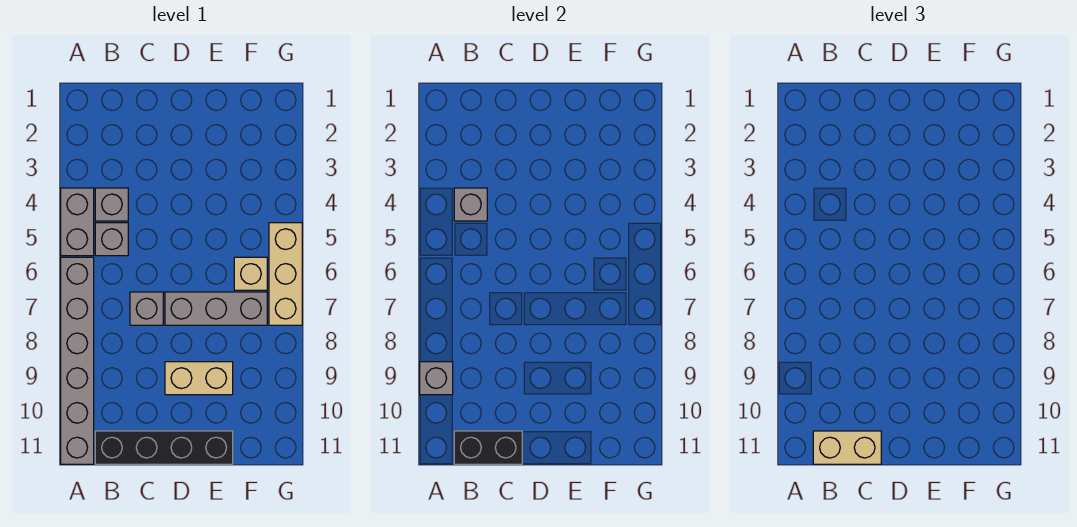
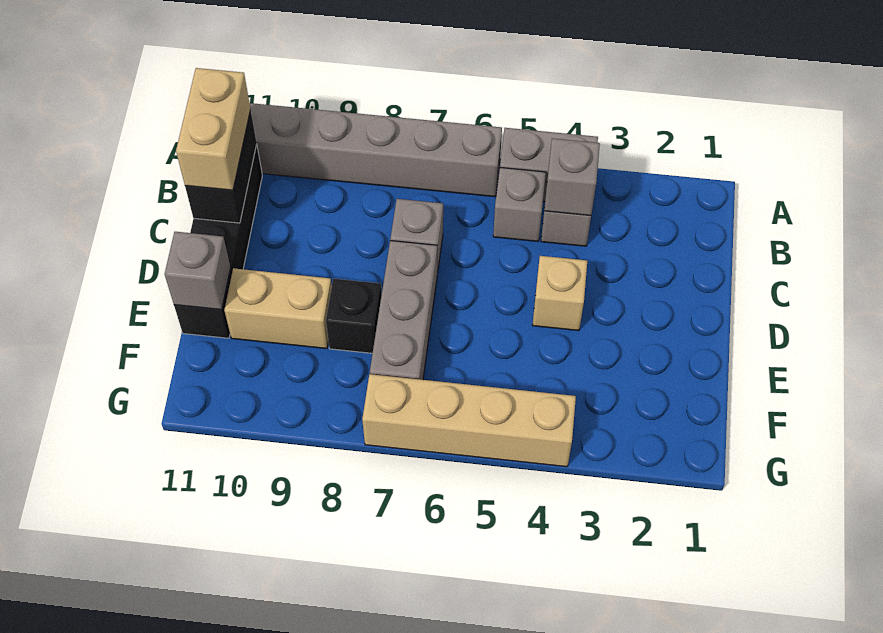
grey 1x1 brick [420,362,453,395] -> grey 1x1 brick moved to [165,232,231,310]
tan 1x2 brick [165,362,233,395] -> tan 1x2 brick turned to [224,268,332,349]
none -> black 1x1 brick [326,279,382,353]
tan 1x1 brick [234,257,267,290] -> tan 1x1 brick moved to [532,256,587,331]
tan 1x3 brick [269,223,302,325] -> tan 1x4 brick [362,374,576,467]

